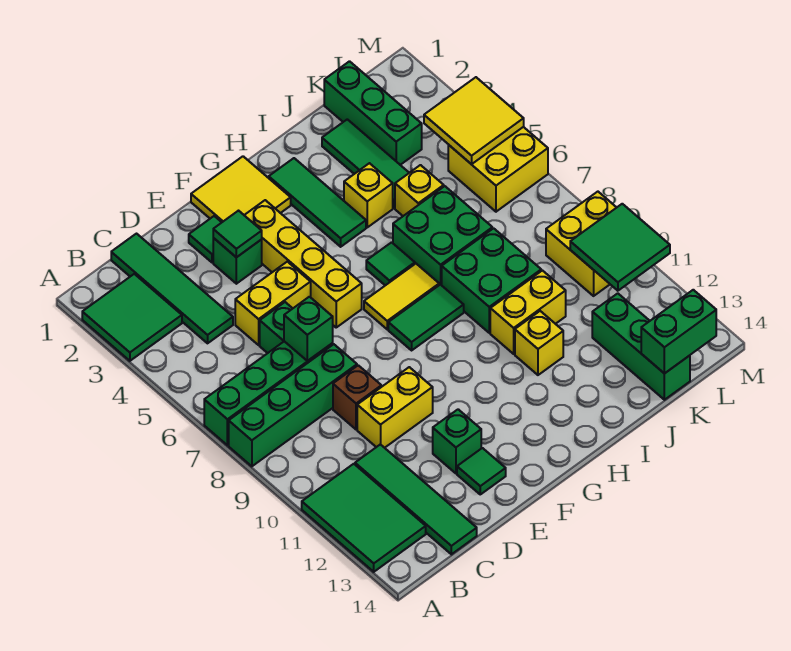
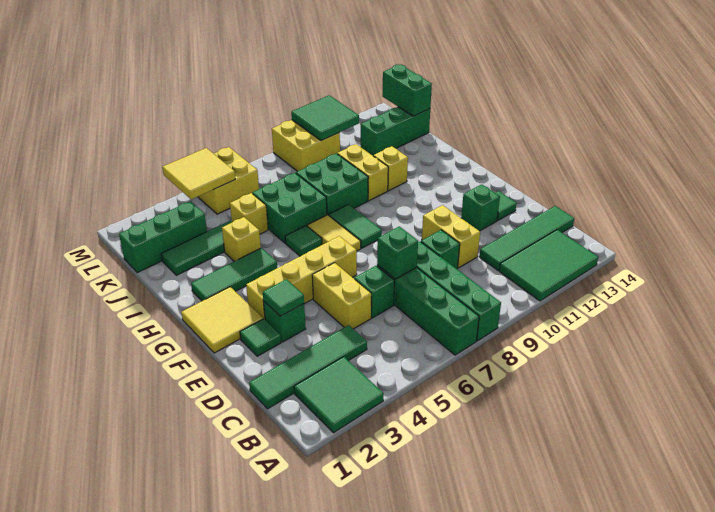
brown 1x1 brick [333,365,381,430] -> green 1x1 brick [421,230,460,269]

